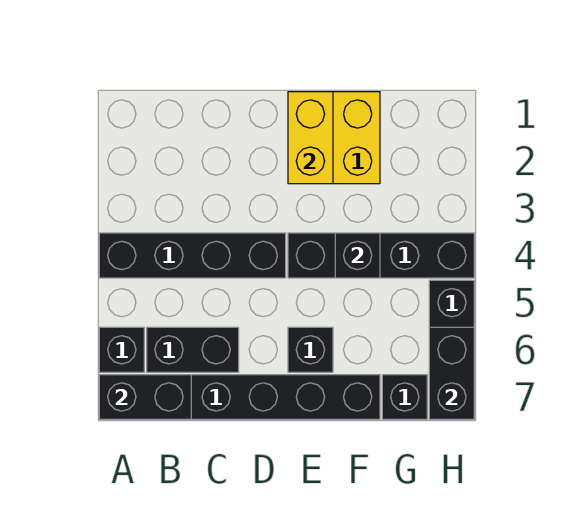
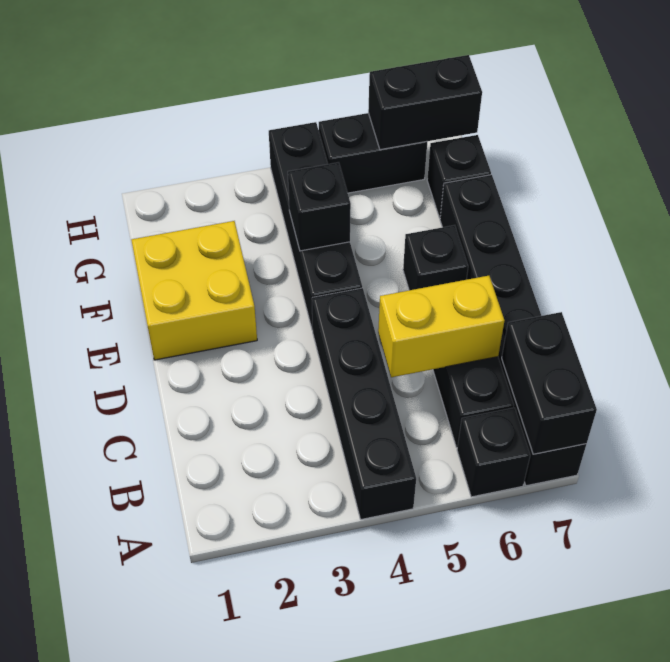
yellow 1x2 brick [288,92,333,184] -> yellow 1x2 brick moved to [378,275,504,377]

